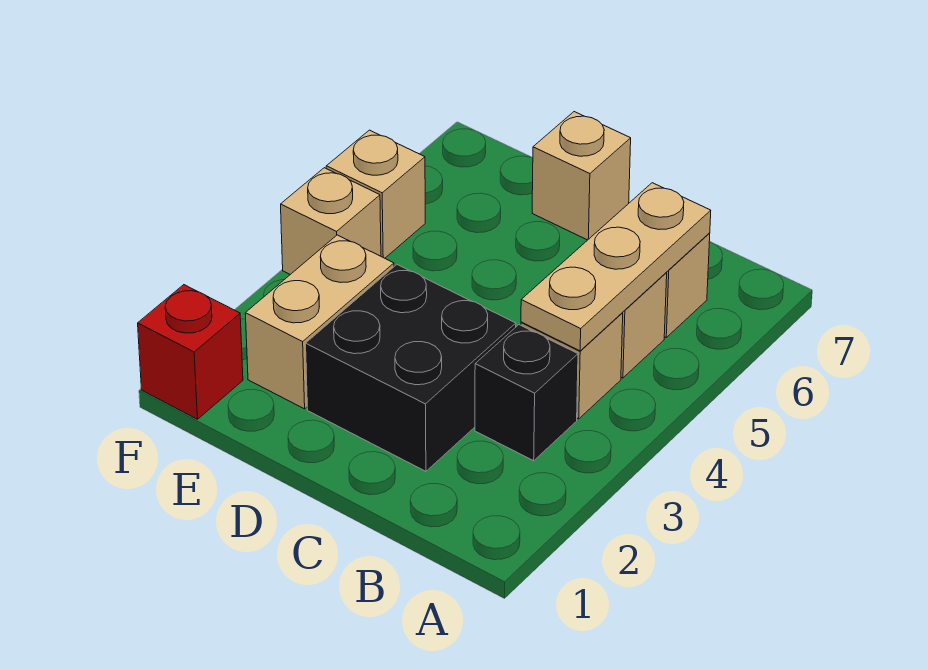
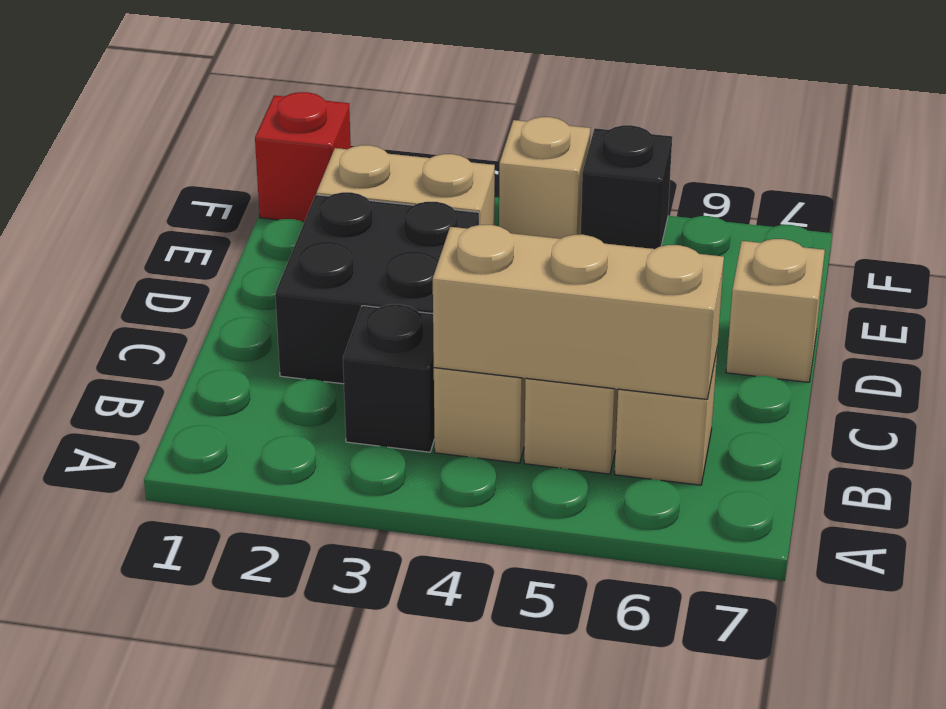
tan 1x3 plate [521,183,711,351] -> tan 1x3 brick [433,225,724,399]
tan 1x1 brick [326,130,425,258] -> black 1x1 brick [581,125,672,249]

